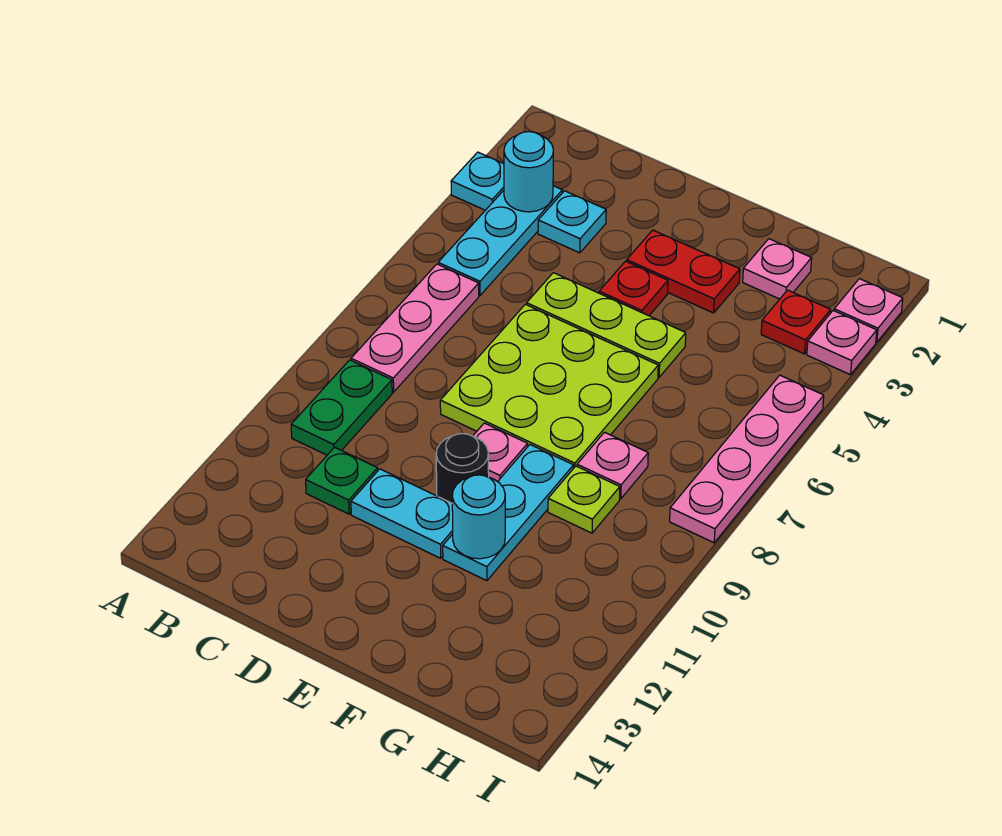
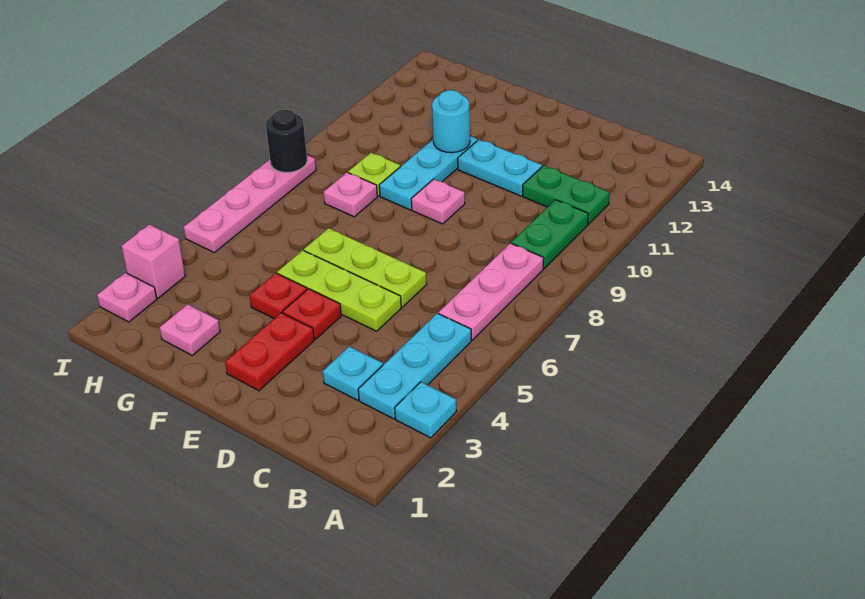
cyan 1x1 round brick [504,132,553,212] -> none
green 1x1 plate [306,447,378,514] -> green 1x2 plate [523,166,610,224]
lime 3x3 plate [440,304,658,468] -> lime 1x3 plate [304,228,427,307]
red 1x2 plate [627,230,740,313] -> red 1x2 plate turned to [225,313,314,391]
black 1x1 round brick [436,434,489,503] -> black 1x1 round brick moved to [266,110,307,172]
red 1x1 plate [761,290,831,354] -> red 1x1 plate moved to [250,273,307,318]
pink 1x1 plate [807,311,877,375] -> pink 1x1 brick [121,224,185,298]

